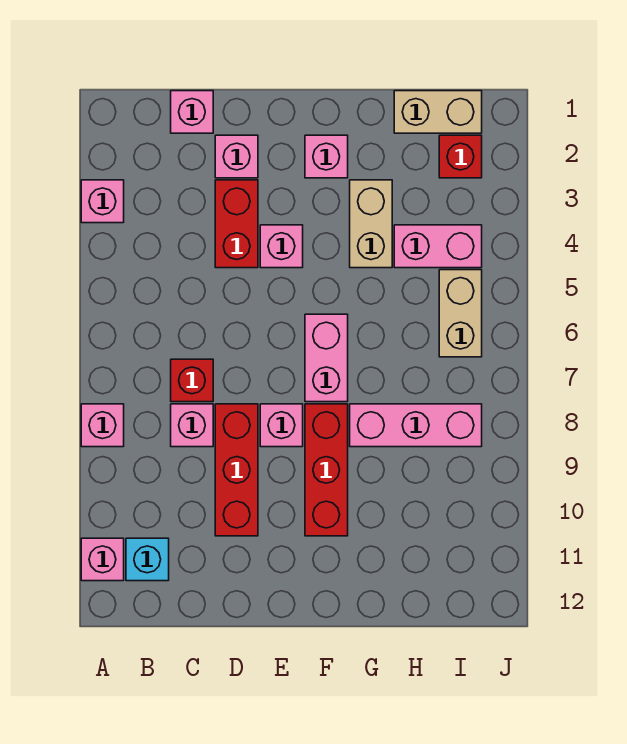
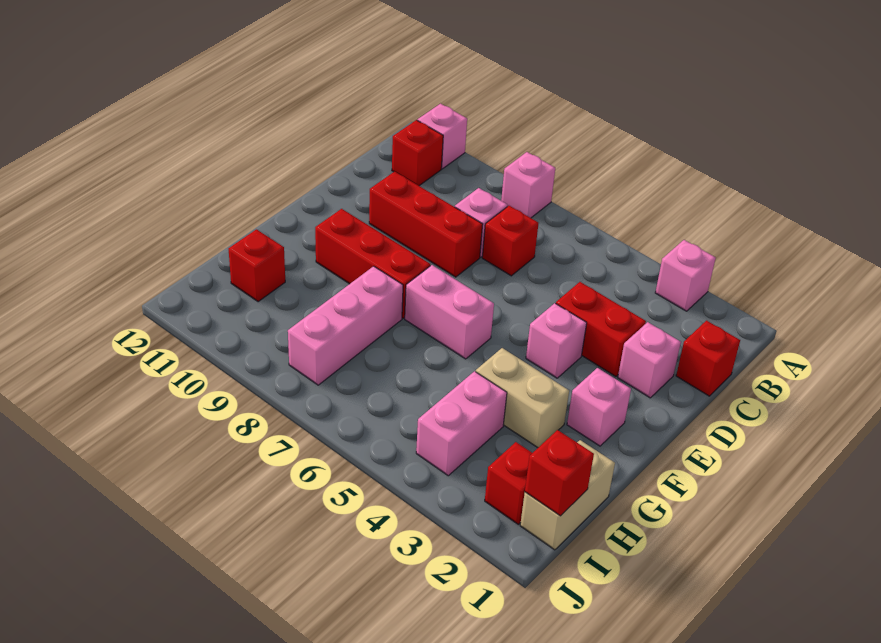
cyan 1x1 brick [126,538,169,581] -> red 1x1 brick [392,120,443,186]
pink 1x1 brick [171,91,213,133] -> red 1x1 brick [676,321,740,396]
pink 1x1 brick [260,404,303,447] -> none
none -> red 1x1 brick [229,229,285,302]
none -> red 1x1 brick [525,430,594,516]
tan 1x2 brick [439,270,482,357] -> none

